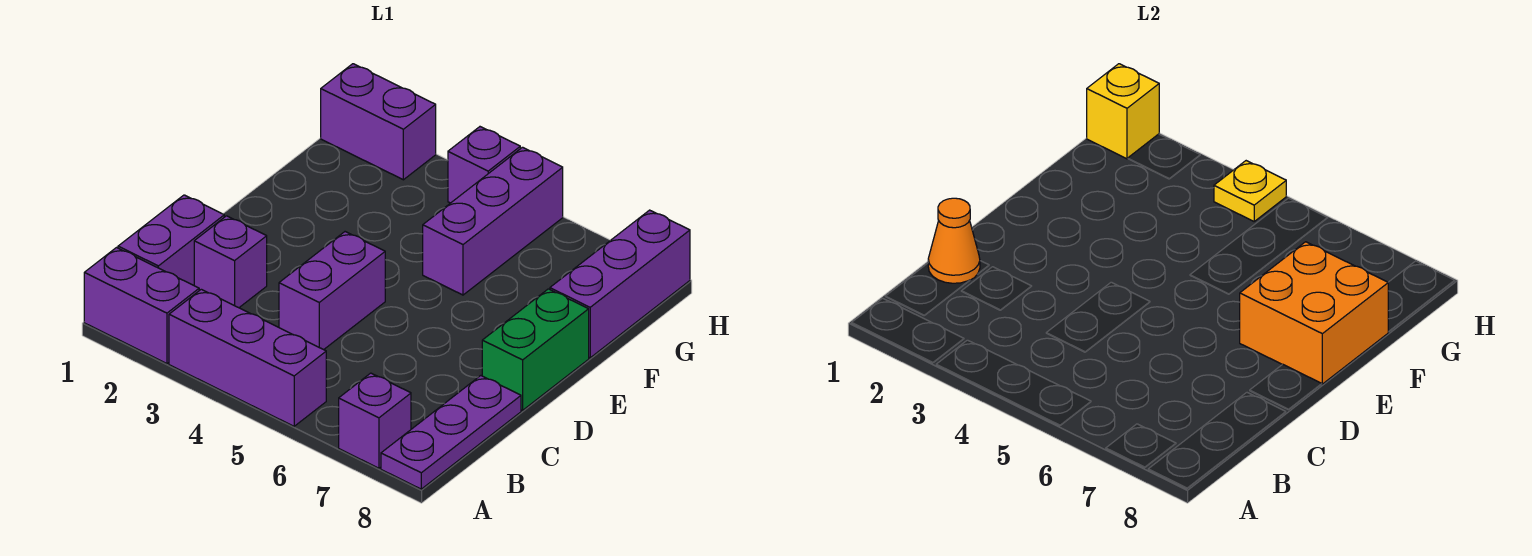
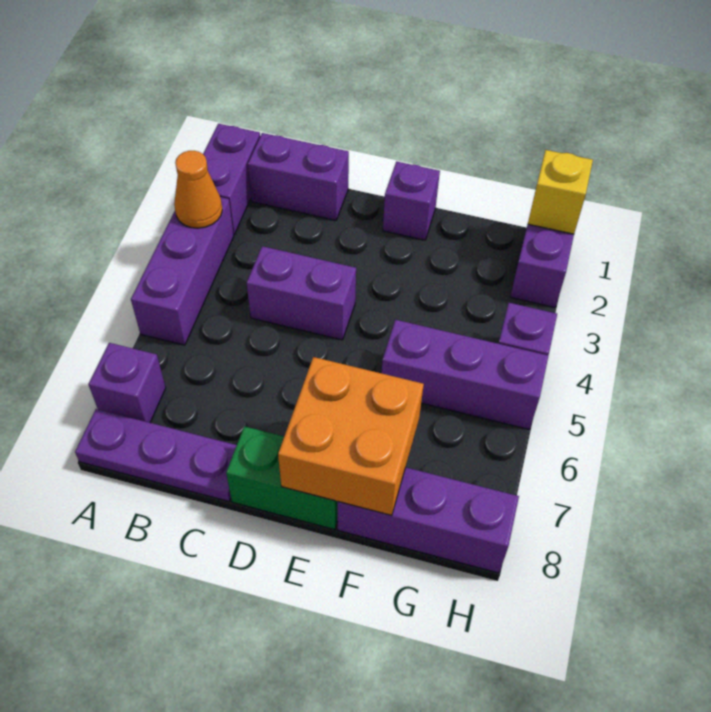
orange 1x1 cone [928,198,980,283] -> orange 1x1 cone moved to [174,151,222,228]
purple 1x1 brick [194,216,267,308] -> purple 1x1 brick moved to [383,162,440,240]
yellow 1x1 plate [1214,161,1286,221] -> none

